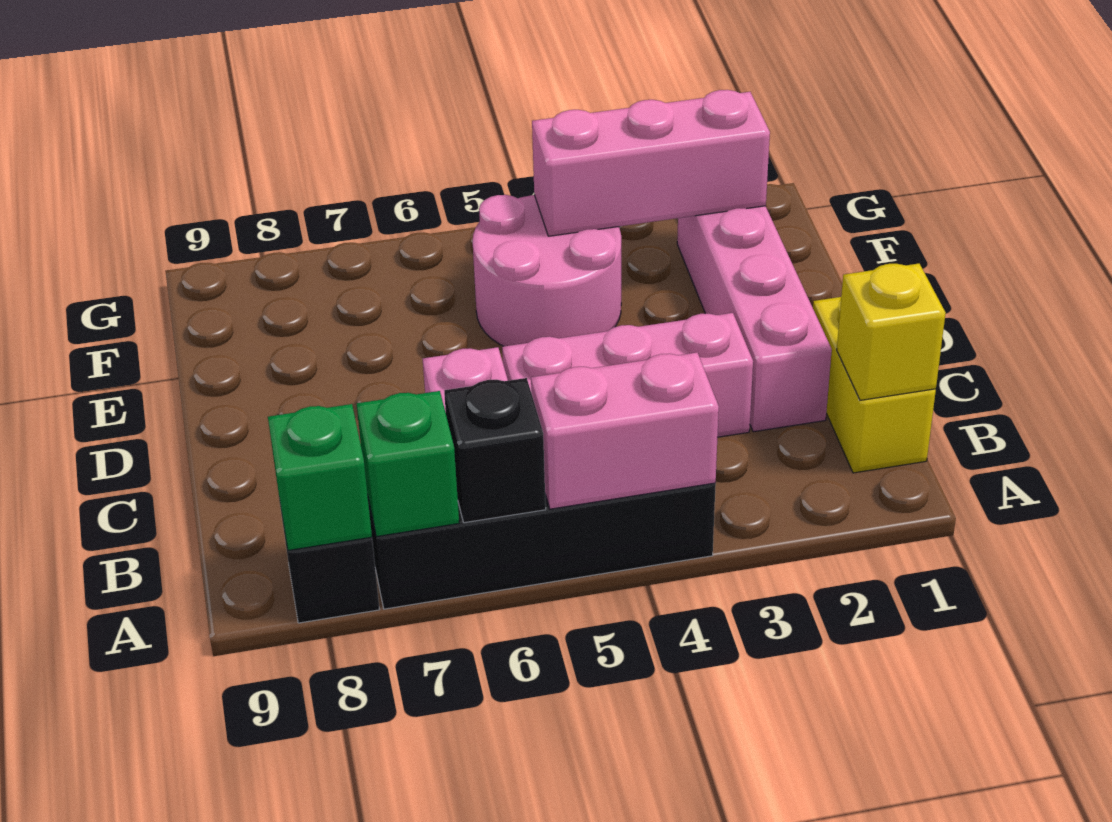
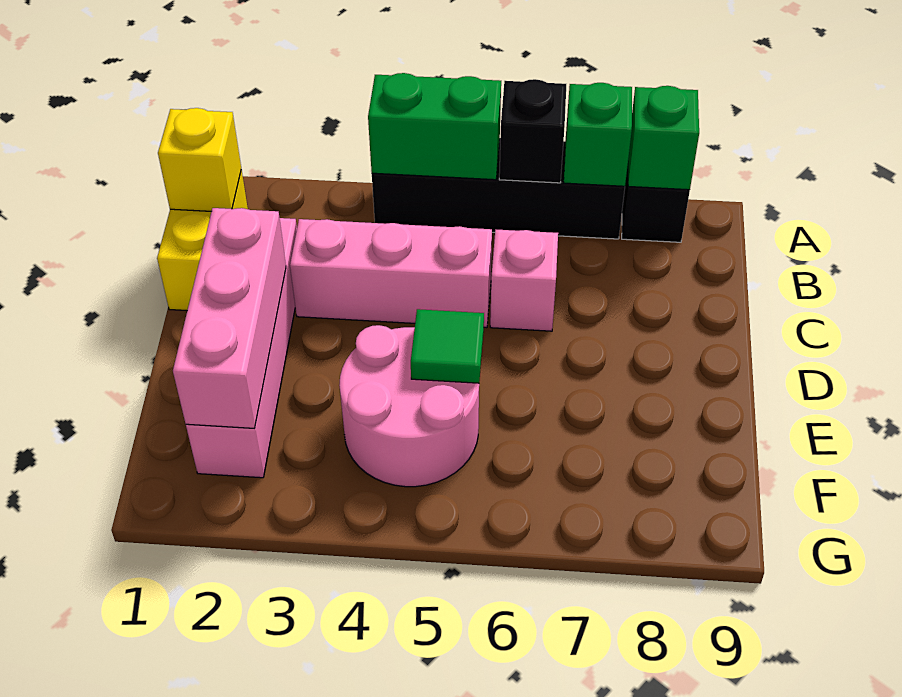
pink 1x2 brick [531,353,719,509] -> green 1x2 brick [368,73,501,180]
none -> green 1x1 tile [411,309,484,383]
pink 1x3 brick [532,90,770,236] -> pink 1x3 brick turned to [173,208,286,428]

